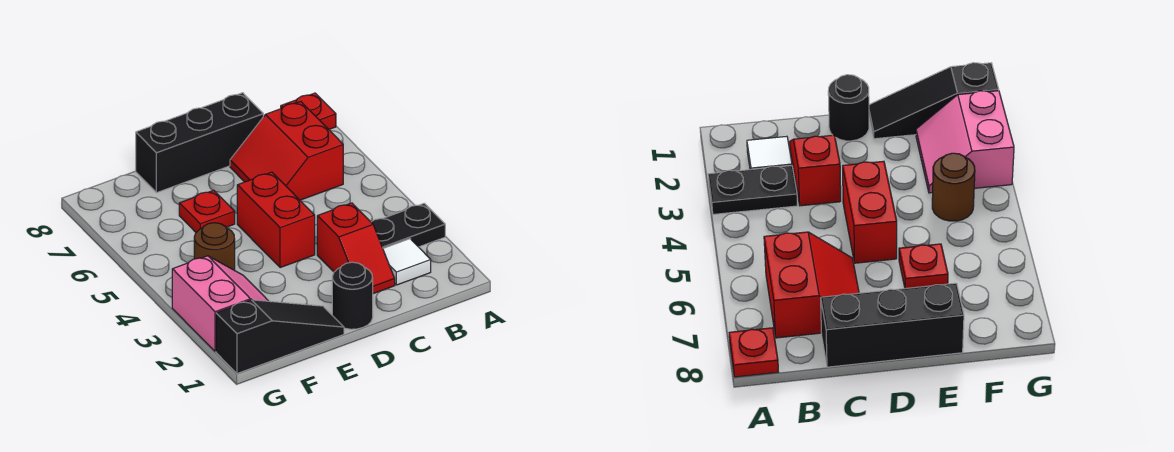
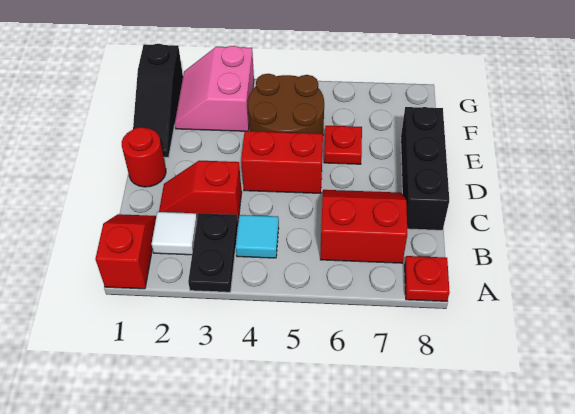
none -> red 1x2 slope [95,214,156,289]
none -> cyan 1x1 tile [236,215,279,258]
black 1x1 round brick [332,262,373,329] -> red 1x1 round brick [122,127,166,187]
pink 2x2 slope [172,256,268,352] -> pink 2x2 slope turned to [175,46,254,131]
brown 1x1 round brick [194,223,235,270] -> brown 2x2 round brick [248,74,324,134]

